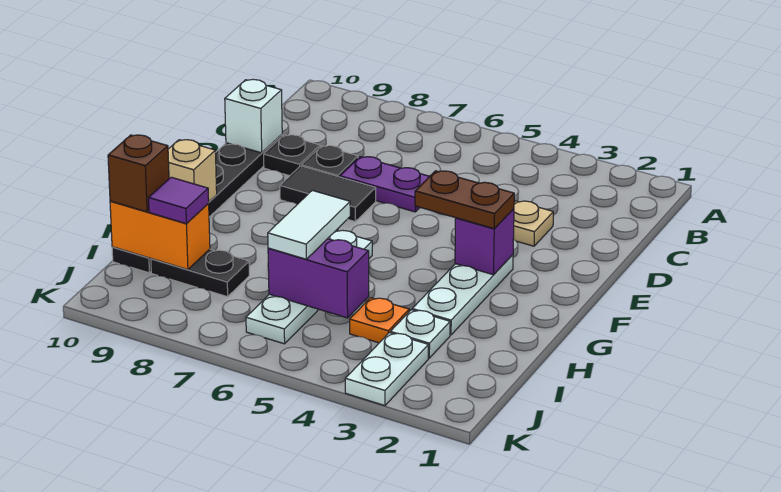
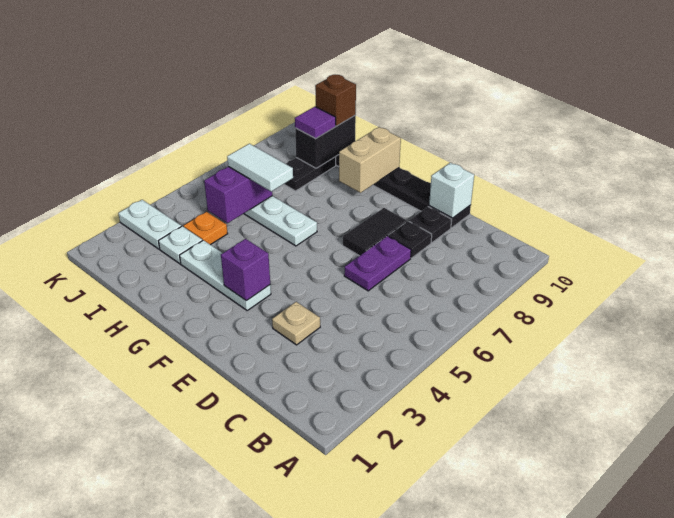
brown 1x2 plate [415,171,514,229] -> none
tan 1x1 brick [168,140,217,202] -> tan 1x2 brick [339,127,401,193]
orange 1x2 brick [110,201,210,270] -> black 1x2 brick [295,116,356,168]

